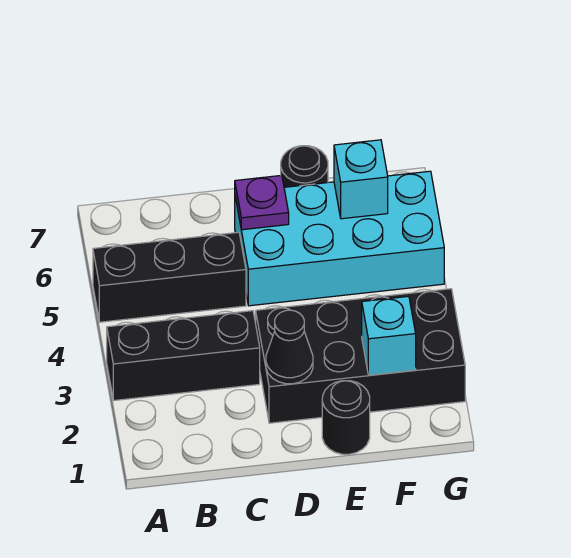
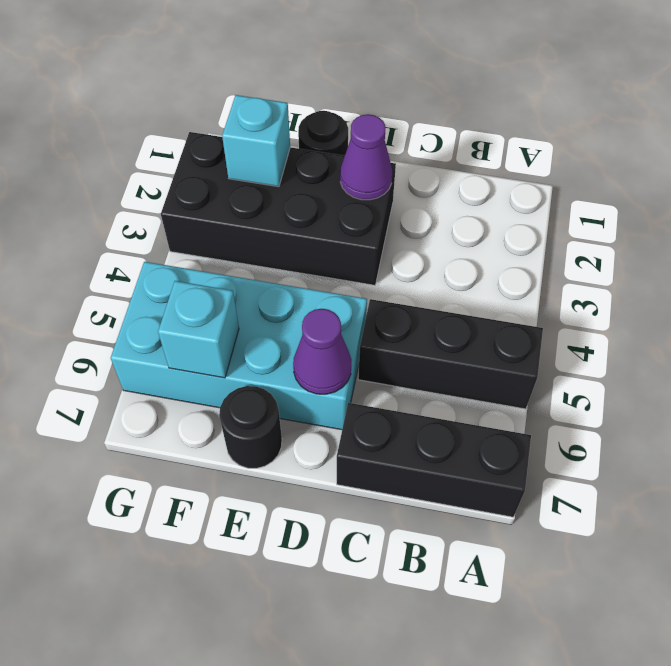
black 1x3 brick [107,311,260,400] -> black 1x3 brick moved to [337,403,531,517]
black 1x1 cone [266,310,313,384] -> purple 1x1 cone [340,114,392,200]
purple 1x1 plate [235,175,289,230] -> purple 1x1 cone [293,309,351,394]

